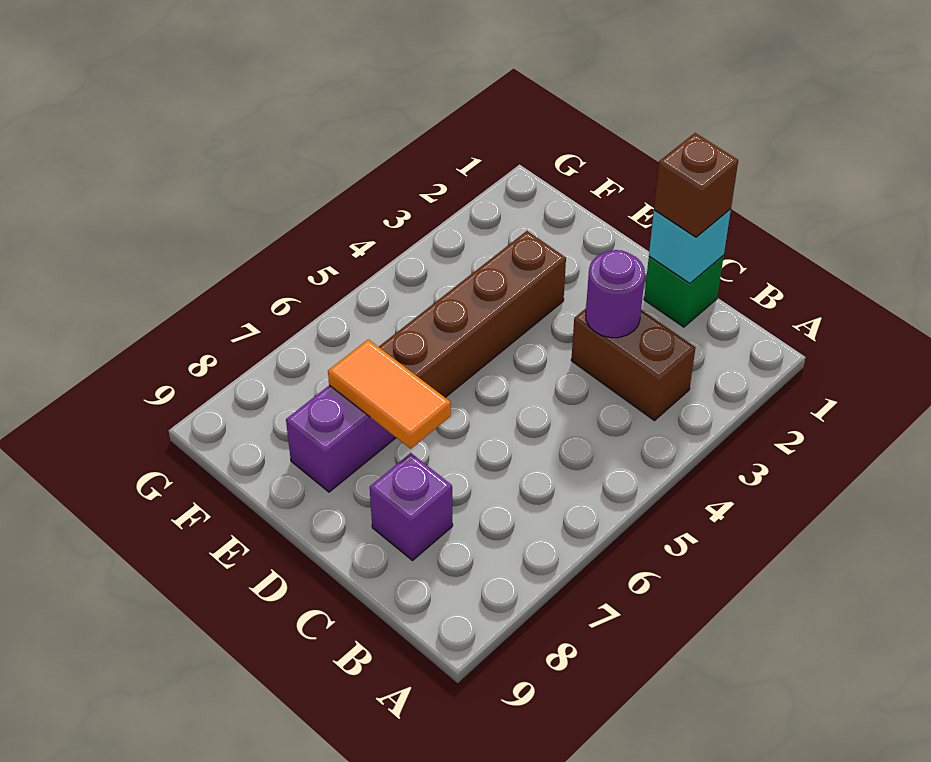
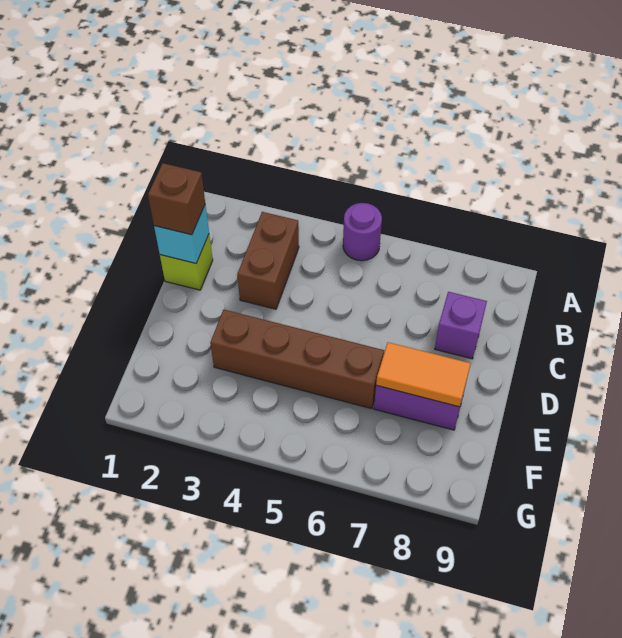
green 1x1 brick [644,255,724,327] -> lime 1x1 brick [160,235,213,290]
purple 1x1 round brick [586,250,645,338] -> purple 1x1 round brick moved to [343,203,382,261]
orange 1x2 tile [328,339,451,449] -> orange 1x2 tile turned to [376,342,471,407]

